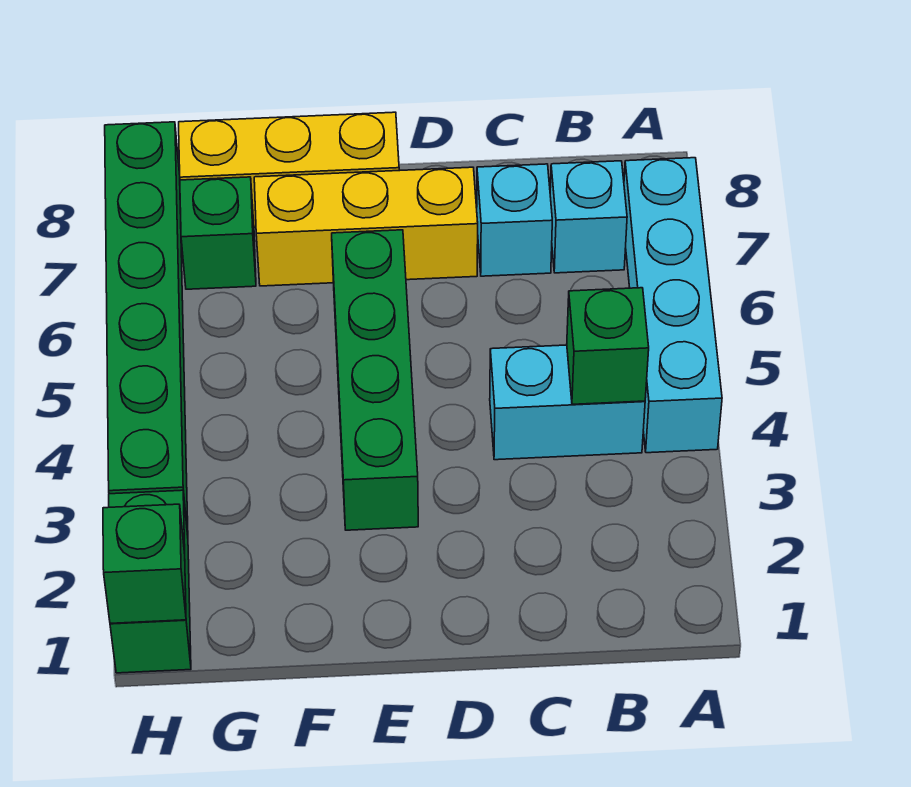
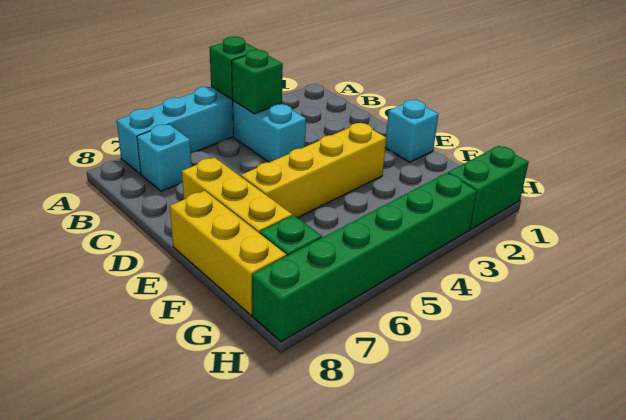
cyan 1x1 brick [477,164,552,276] -> cyan 1x1 brick moved to [385,100,438,162]
green 1x4 brick [332,230,418,530] -> yellow 1x4 brick [241,123,386,218]
green 1x1 brick [103,504,186,623] -> green 1x1 brick moved to [209,37,258,99]

